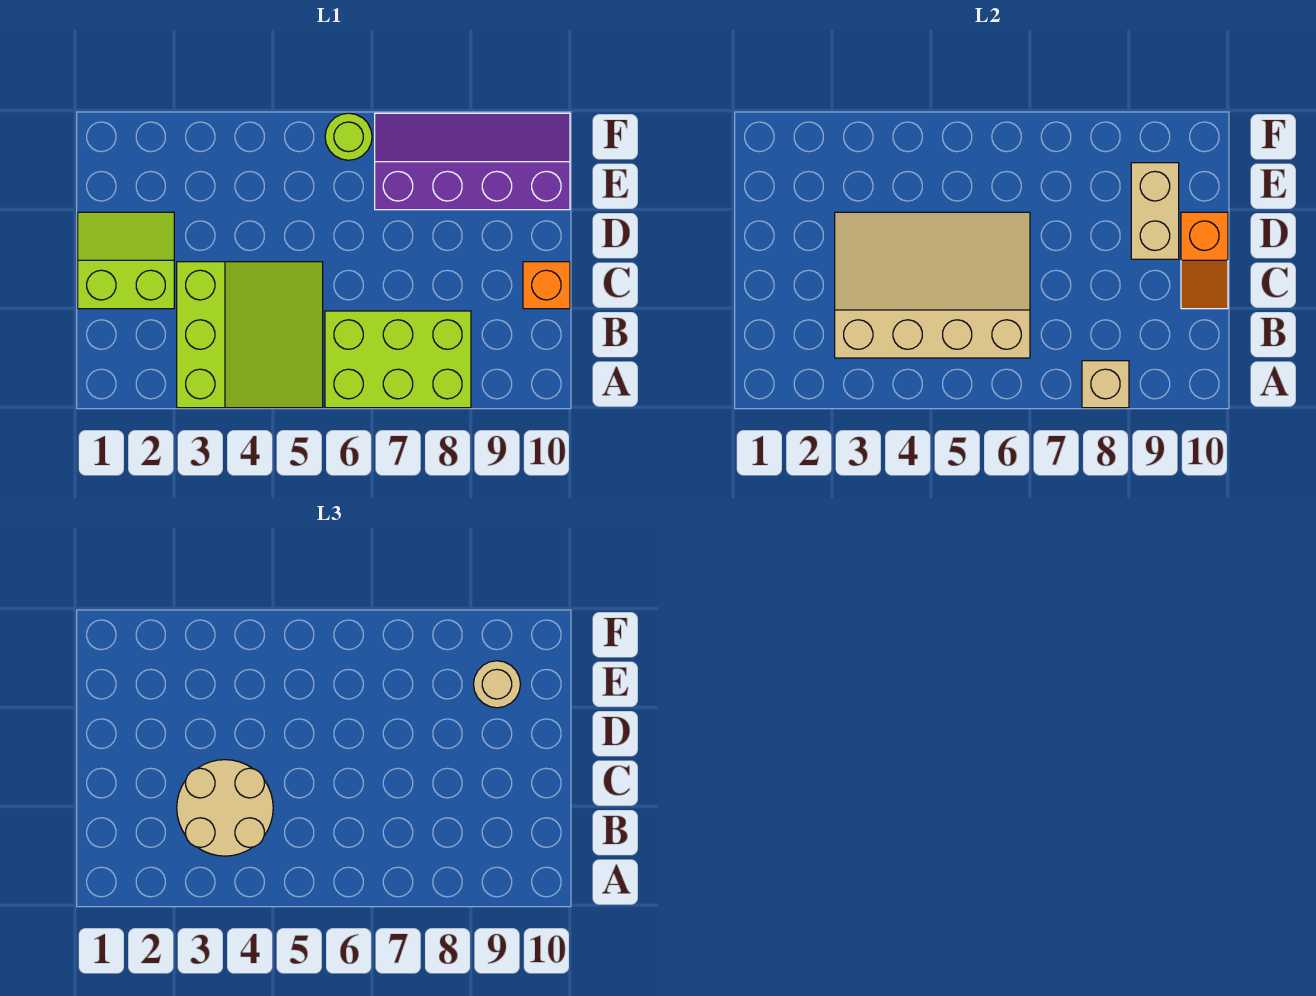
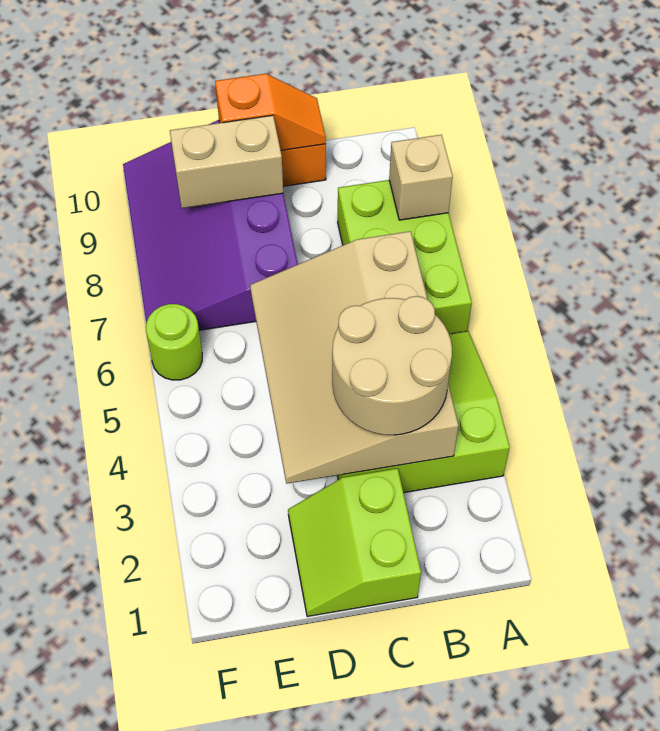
purple 2x4 slope [375,113,570,210] -> purple 3x4 slope [123,120,298,330]
tan 1x1 round brick [473,661,520,708] -> none

